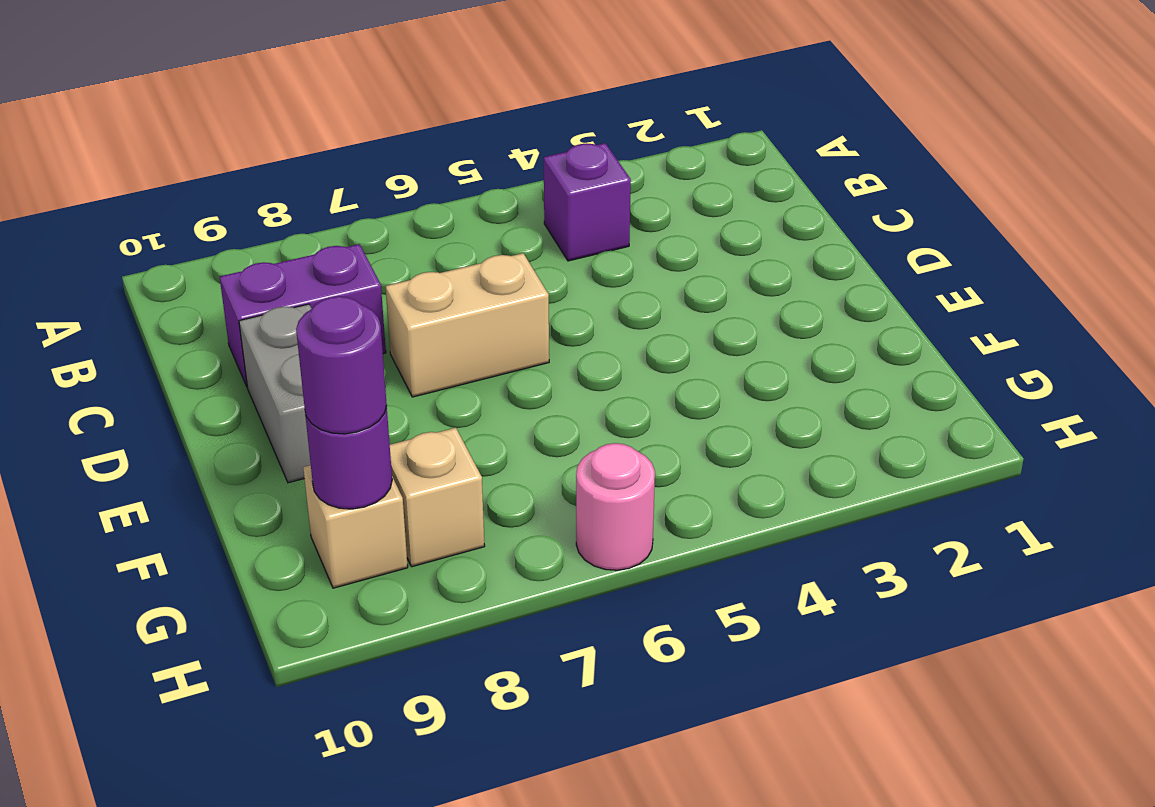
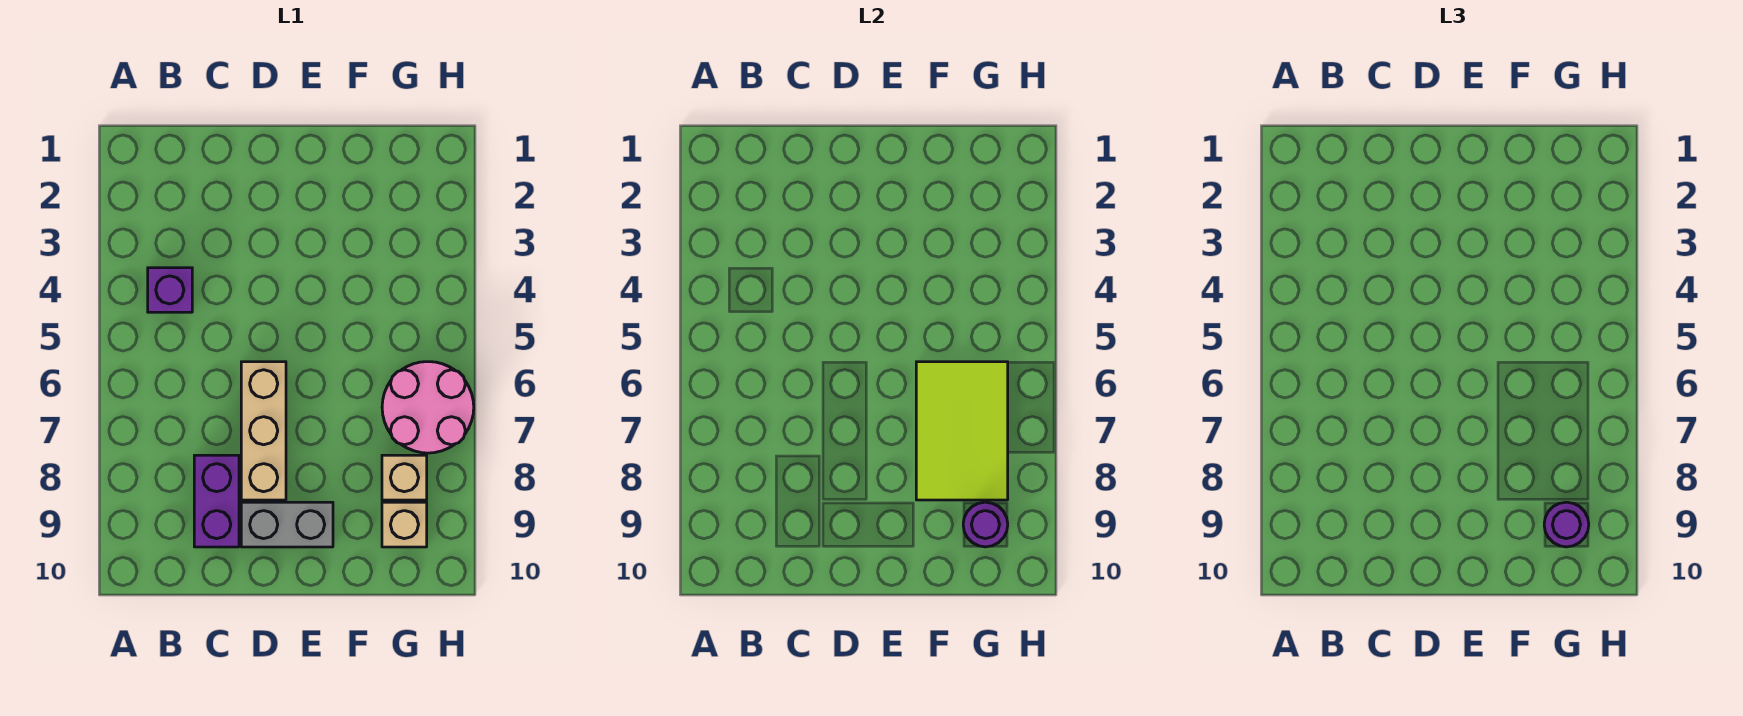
tan 1x2 brick [386,253,549,397] -> tan 1x3 brick [241,362,286,500]
none -> lime 2x3 tile [916,362,1008,500]
pink 1x1 round brick [576,443,655,570] -> pink 2x2 round brick [382,362,474,453]

